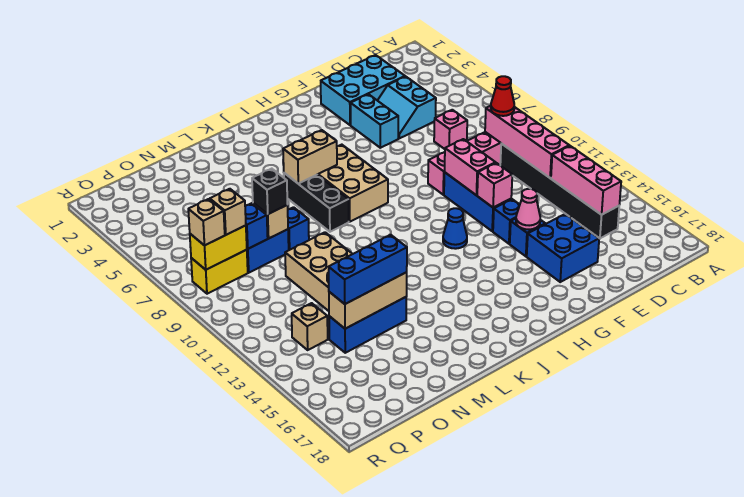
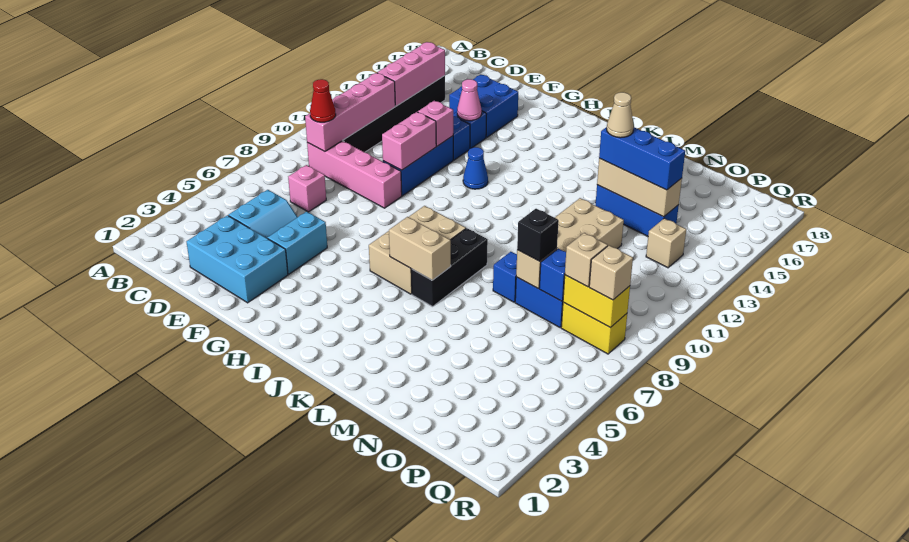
none -> tan 1x1 cone [607,92,634,138]

